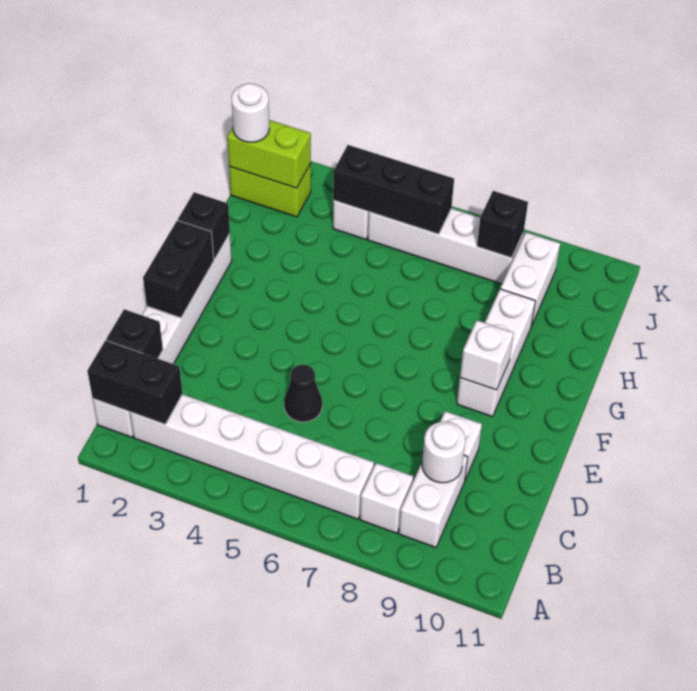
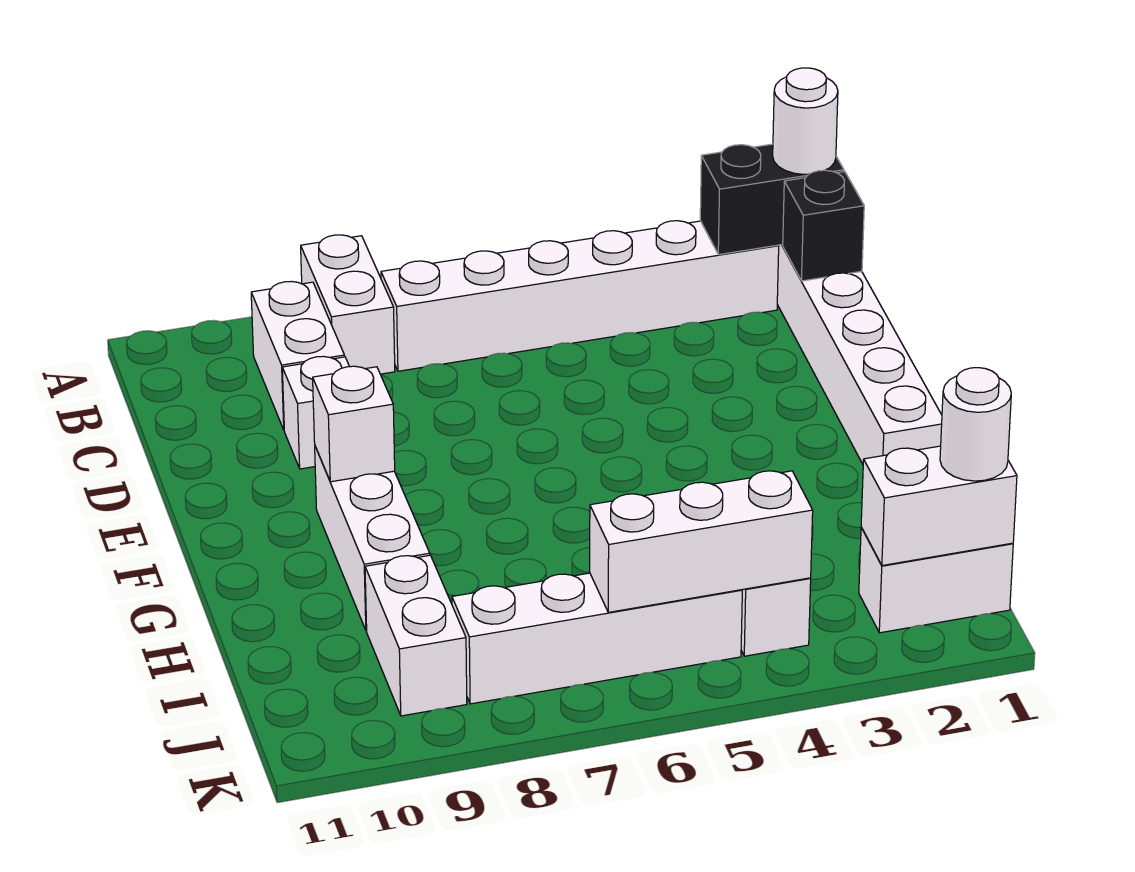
white 1x1 brick [360,463,413,533] -> white 1x2 brick [301,235,395,374]
white 1x1 round brick [422,422,465,483] -> white 1x1 round brick moved to [773,68,838,174]
black 1x1 cone [284,365,322,422] -> none
black 1x2 brick [143,221,214,318] -> none
black 1x1 brick [178,192,230,259] -> none
lime 1x2 brick [229,164,311,217] -> white 1x2 brick [859,527,1013,633]
lime 1x2 brick [227,120,311,188] -> white 1x2 brick [861,446,1017,566]
black 1x3 brick [333,145,454,234] -> white 1x3 brick [590,471,813,612]
black 1x1 brick [477,191,528,258] -> none

